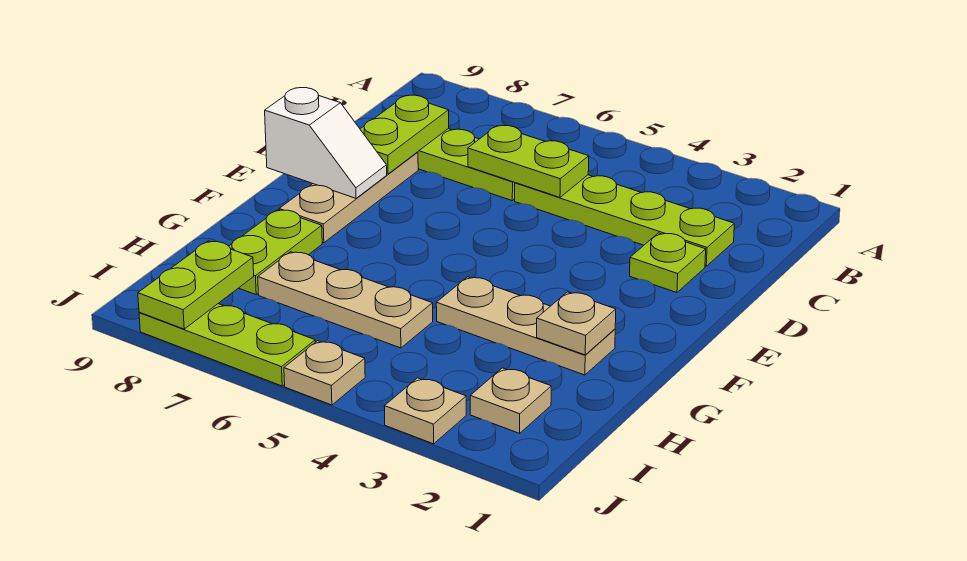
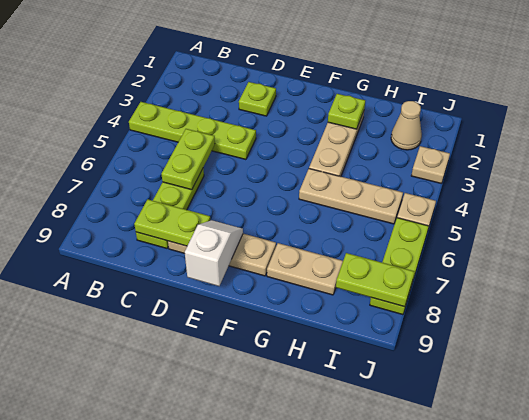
lime 1x4 plate [515,175,734,266] -> lime 1x4 plate turned to [129,102,256,160]
tan 1x1 plate [537,292,616,355] -> lime 1x1 plate [328,94,365,129]
lime 1x2 plate [229,210,322,295] -> tan 1x2 plate [267,243,343,295]
tan 1x3 plate [258,252,433,348] -> tan 1x3 plate turned to [299,169,403,224]
tan 1x1 plate [470,368,551,433] -> tan 1x1 cone [391,101,422,150]

